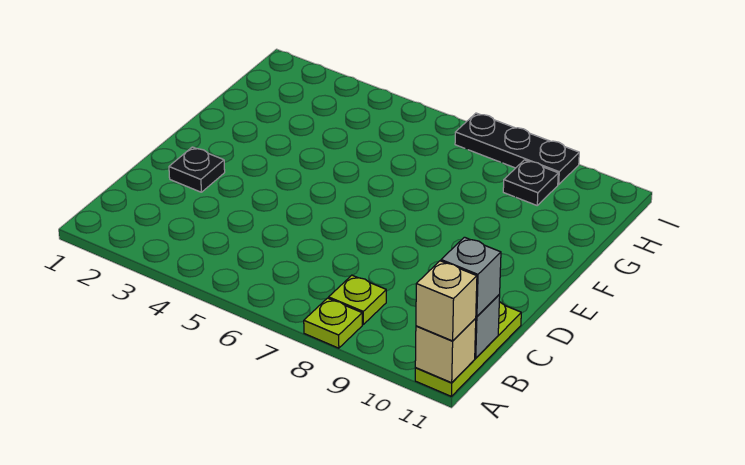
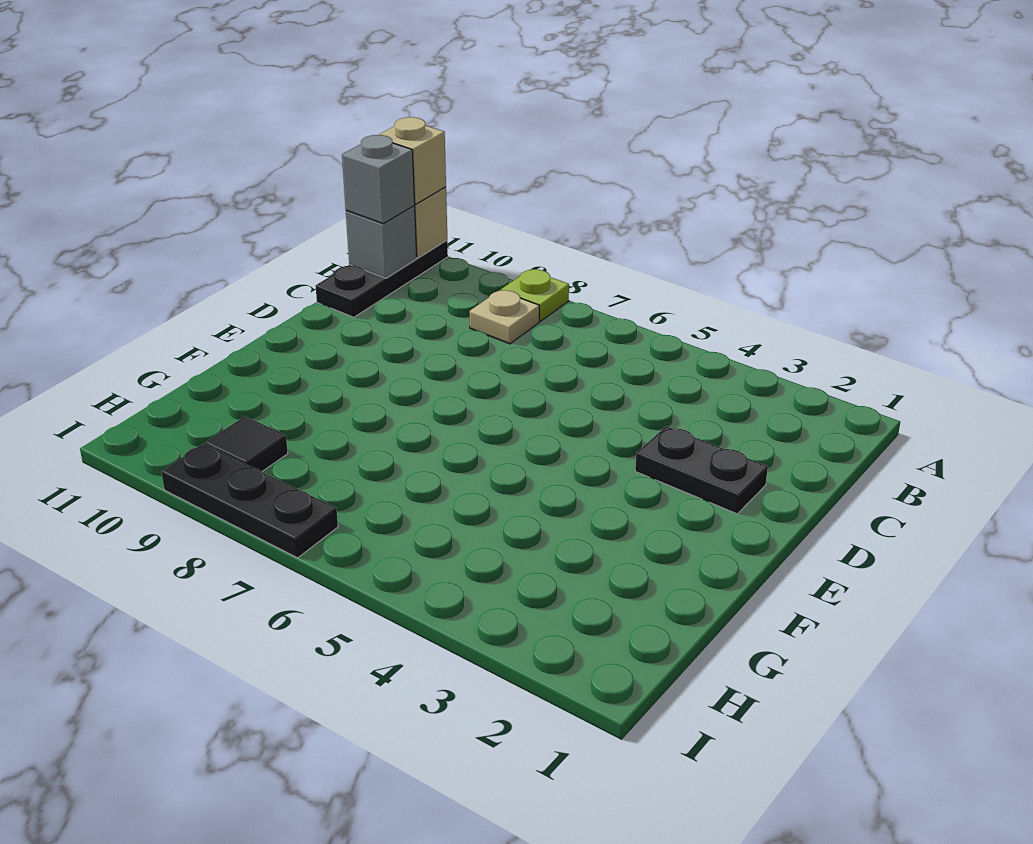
lime 1x3 plate [415,302,521,396] -> black 1x3 plate [316,240,448,317]
lime 1x1 plate [329,275,386,324] -> tan 1x1 plate [470,290,539,344]
black 1x1 plate [169,147,225,192] -> black 1x2 plate [635,426,768,514]
black 1x1 plate [503,160,558,205] -> black 1x1 tile [205,416,288,471]

